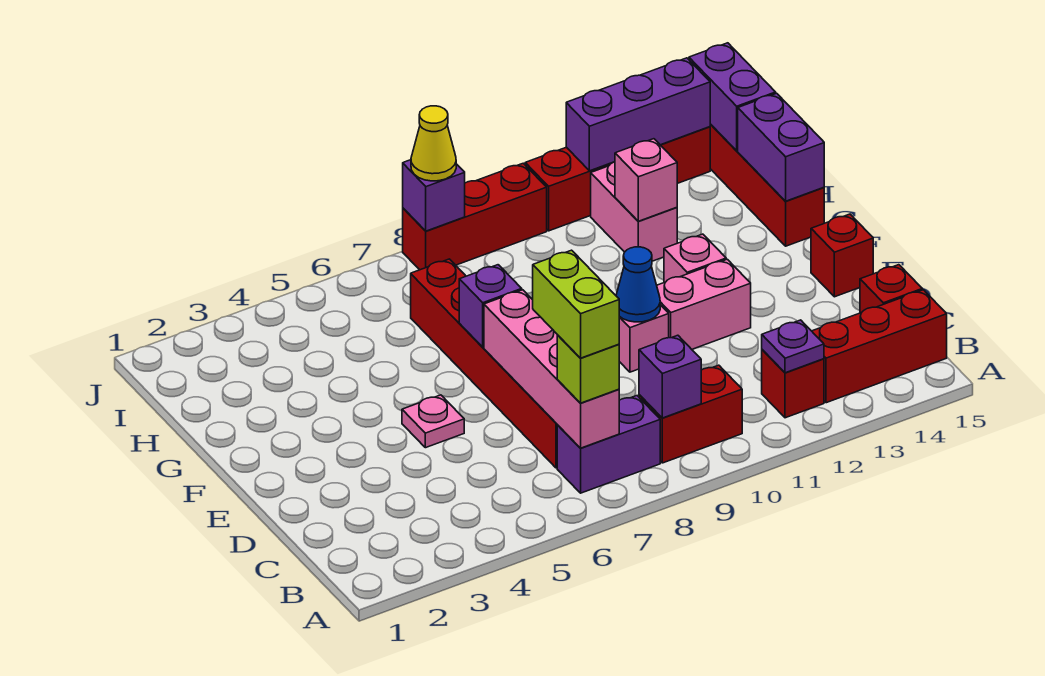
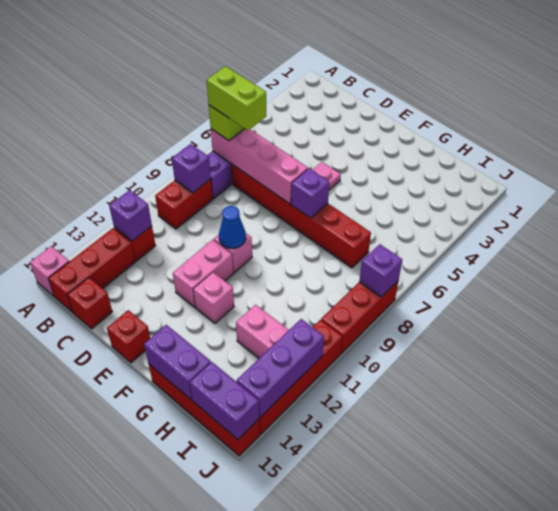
purple 1x1 plate [762,320,824,373] -> purple 1x1 brick [109,190,152,241]
pink 1x1 brick [615,139,677,221] -> pink 1x1 brick moved to [30,246,69,297]
yellow 1x1 cone [411,106,456,181] -> none

